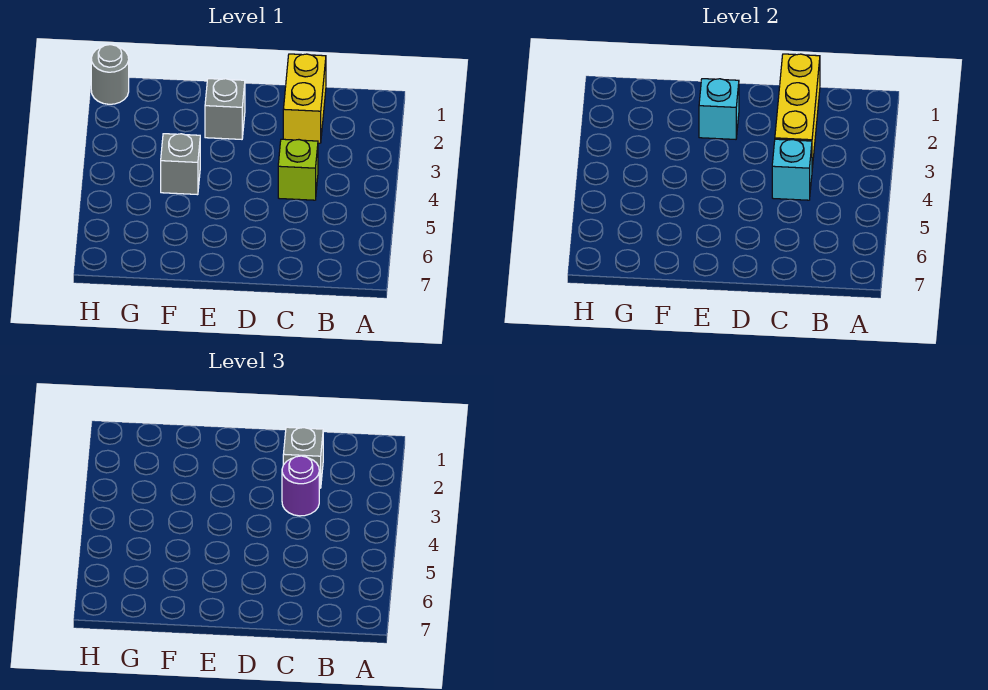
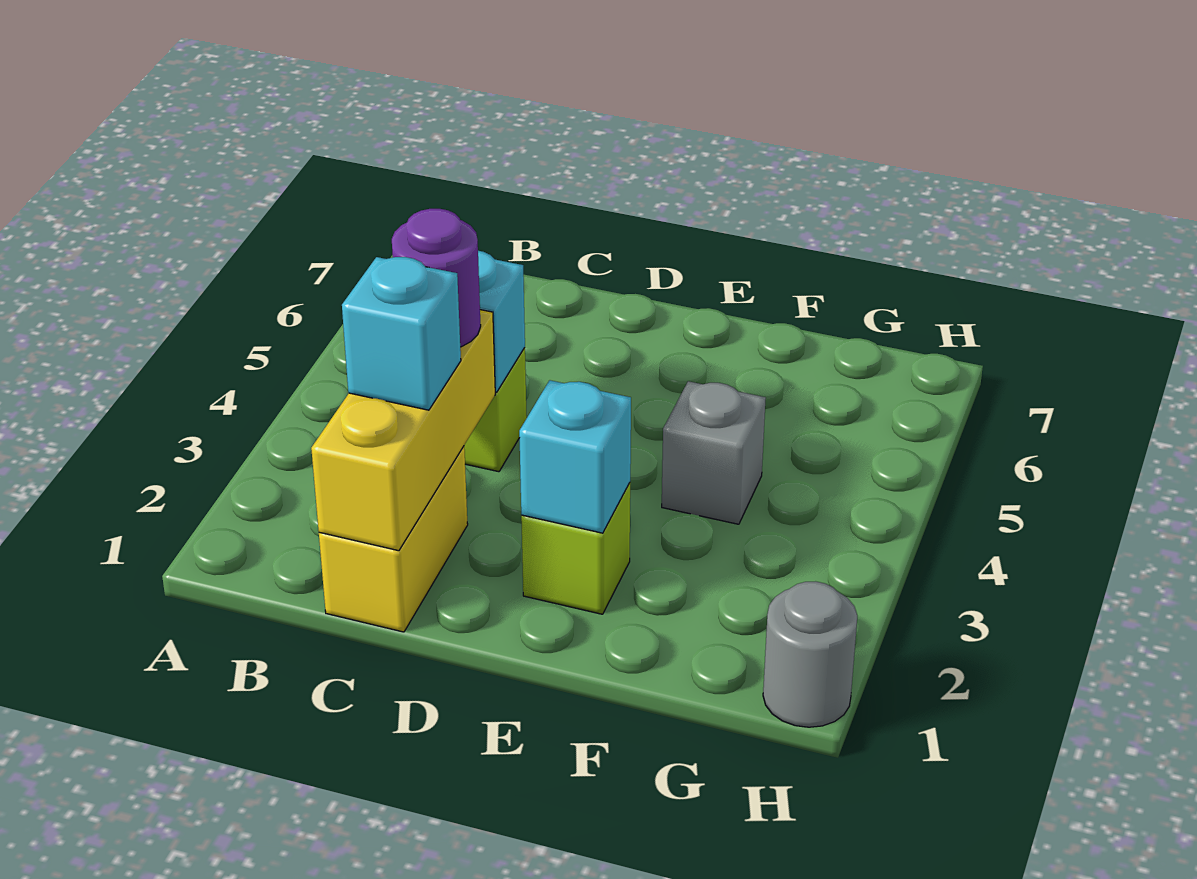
grey 1x1 brick [283,427,323,488] -> cyan 1x1 brick [342,257,461,410]
grey 1x1 brick [205,79,245,139] -> lime 1x1 brick [521,483,630,614]

